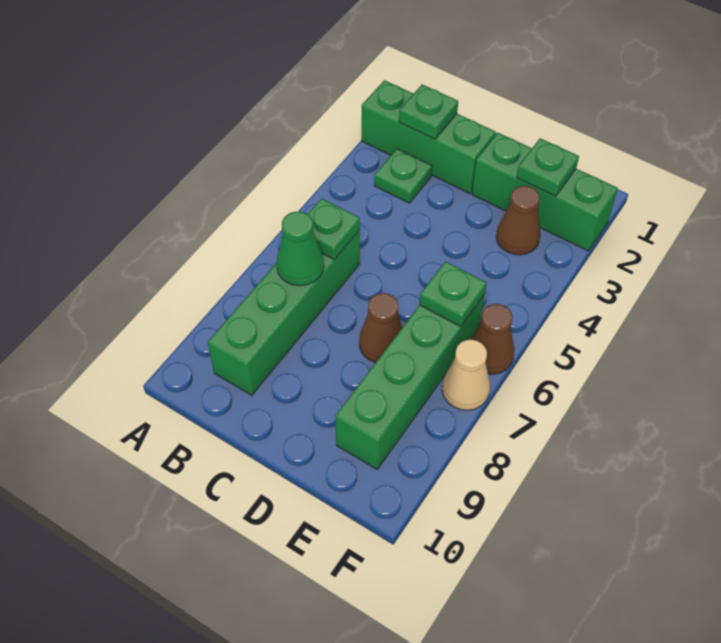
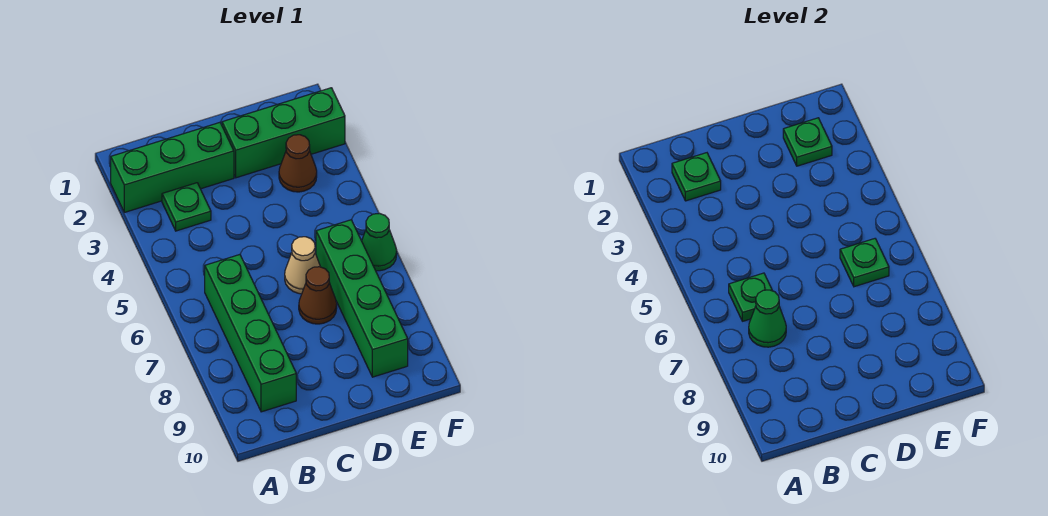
brown 1x1 cone [471,304,514,374] -> green 1x1 cone [362,213,397,271]
tan 1x1 cone [442,340,490,410] -> tan 1x1 cone moved to [285,237,320,294]

